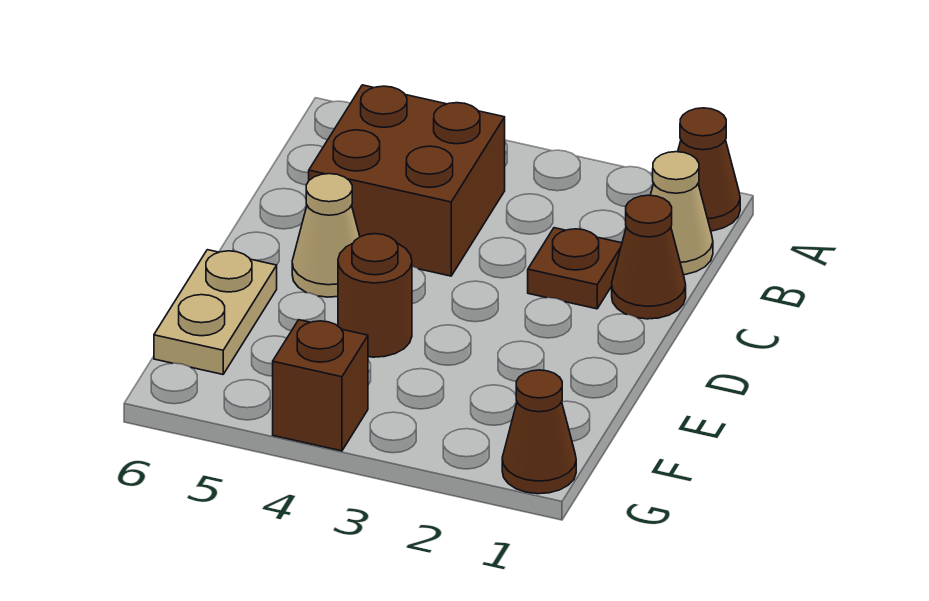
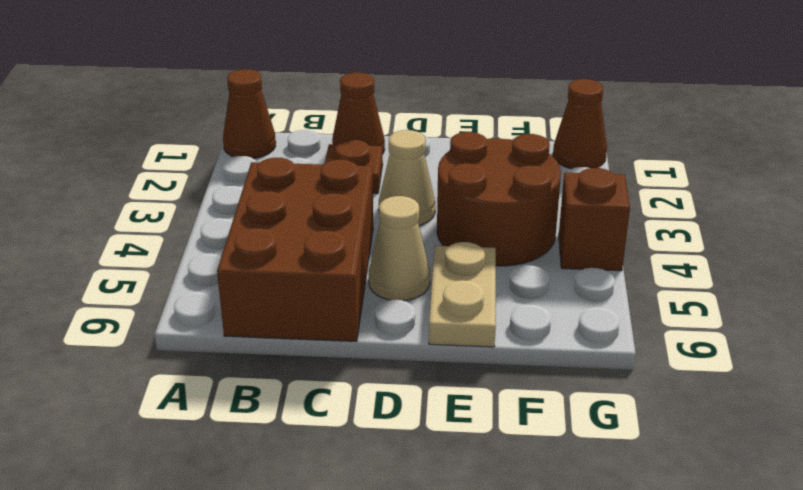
tan 1x1 cone [650,152,713,275] -> tan 1x1 cone moved to [379,130,435,225]
brown 2x2 brick [309,85,505,276] -> brown 2x3 brick [217,158,373,342]
brown 1x1 round brick [338,234,412,357] -> brown 2x2 round brick [437,132,561,266]
tan 1x2 plate [154,250,277,374] -> tan 1x2 plate turned to [429,242,496,347]

